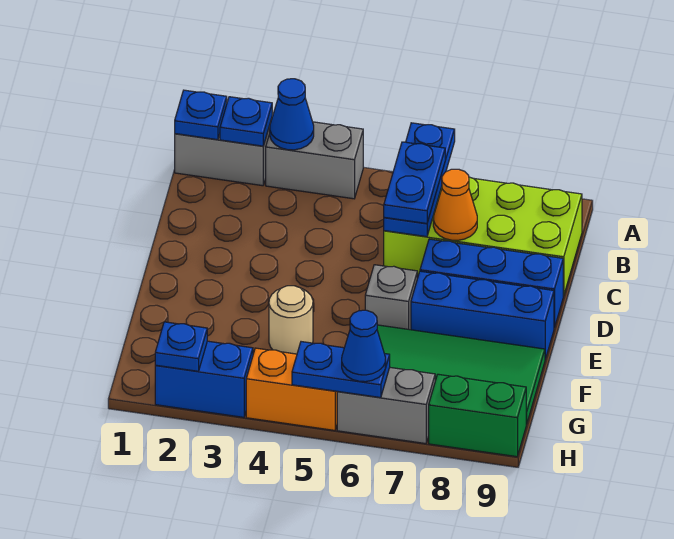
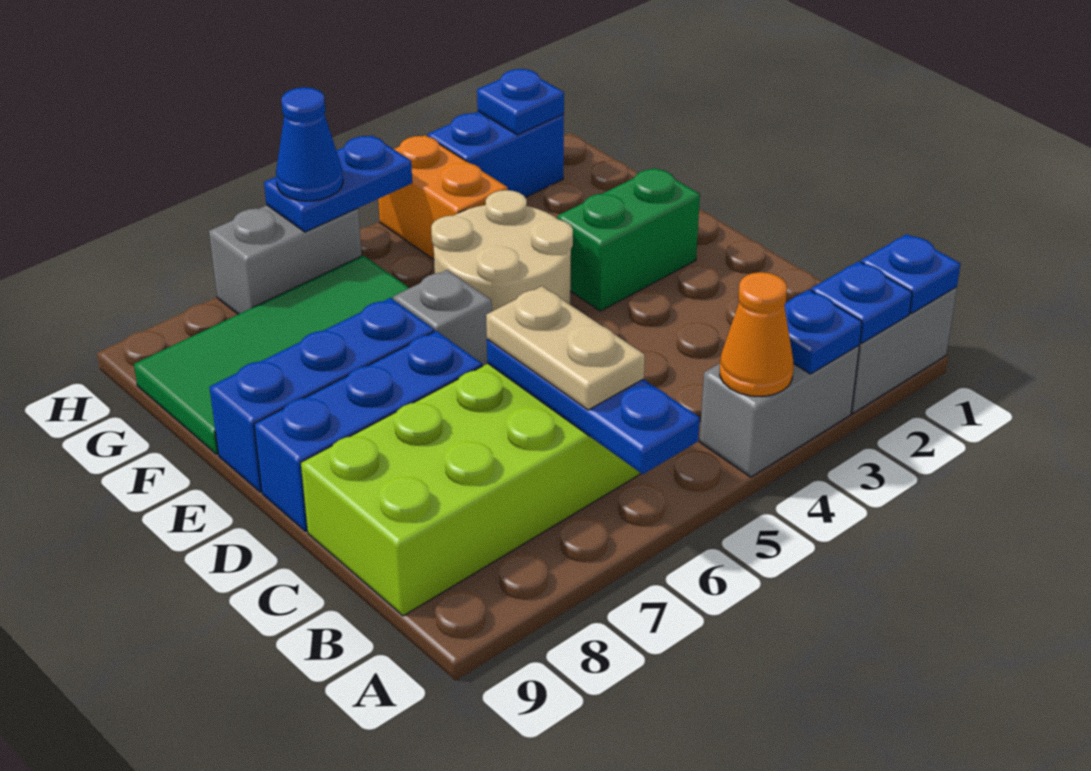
blue 1x1 cone [270,79,314,150] -> blue 1x1 plate [784,290,862,374]
blue 1x2 plate [384,142,445,224] -> tan 1x2 plate [486,286,645,410]
orange 1x1 cone [433,169,477,240] -> orange 1x1 cone moved to [720,272,794,397]
tan 1x1 round brick [269,286,313,354] -> tan 2x2 round brick [431,190,573,311]
orange 1x2 brick [246,348,338,430] -> orange 1x2 brick turned to [378,135,508,259]
green 1x2 brick [429,374,526,457] -> green 1x2 brick moved to [557,168,700,311]

